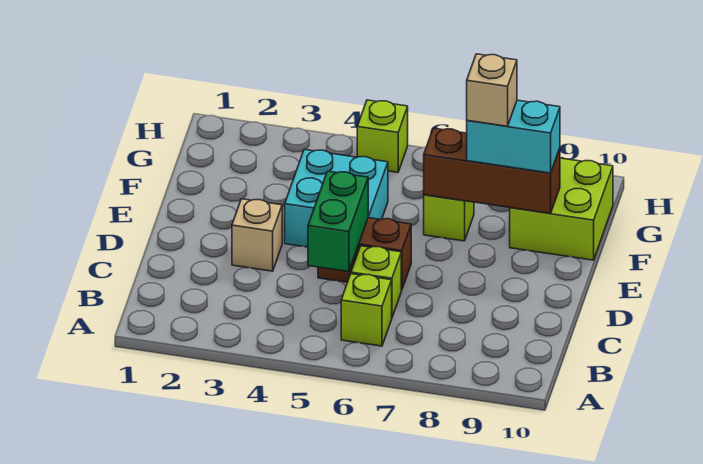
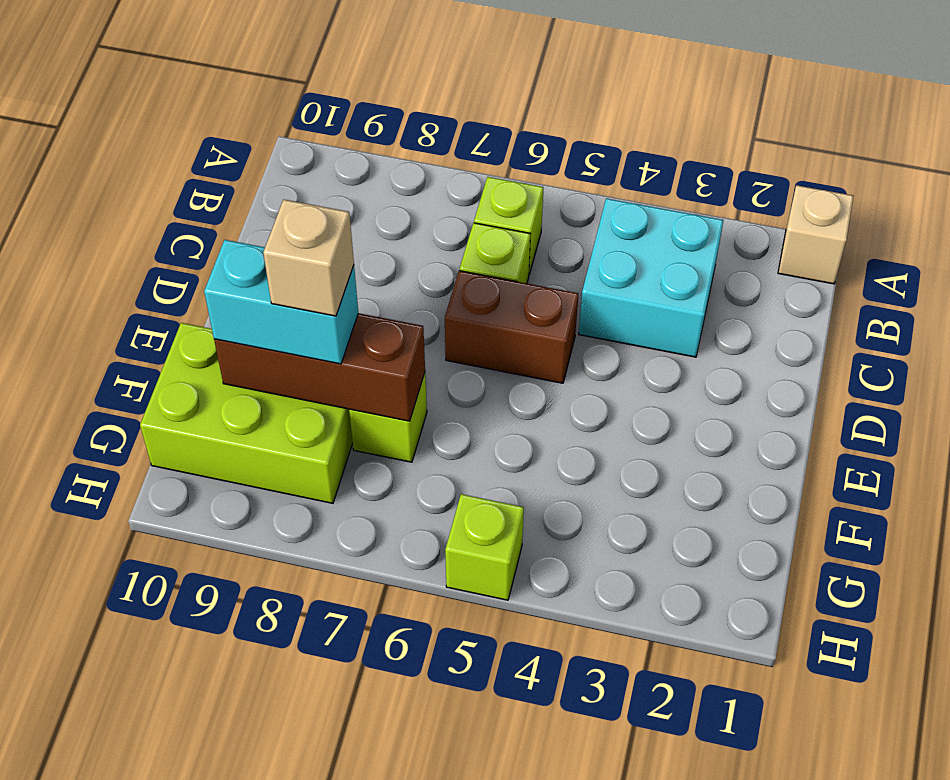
green 1x2 brick [308,171,368,272] -> none
tan 1x1 brick [232,199,282,271] -> tan 1x1 brick moved to [778,185,854,284]
cyan 2x2 brick [285,149,388,247] -> cyan 2x2 brick moved to [579,198,723,357]
lime 2x2 brick [510,158,613,260] -> lime 2x3 brick [140,323,353,503]

